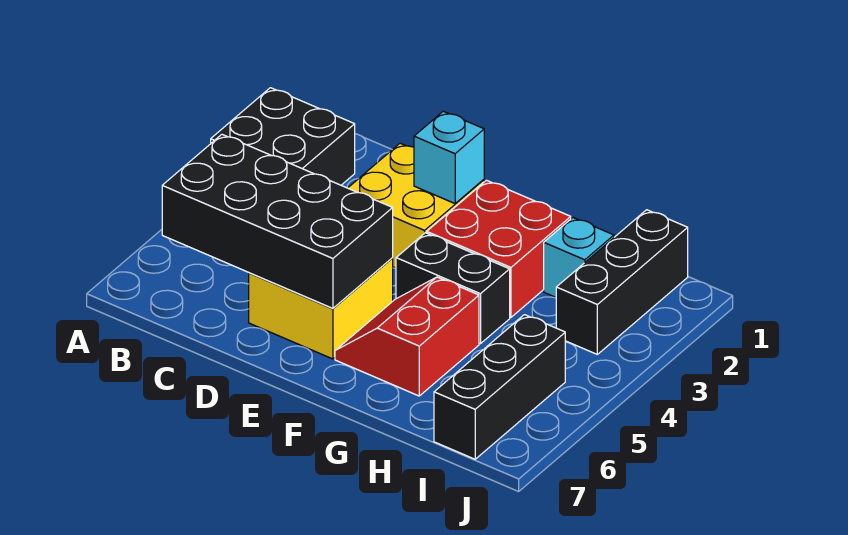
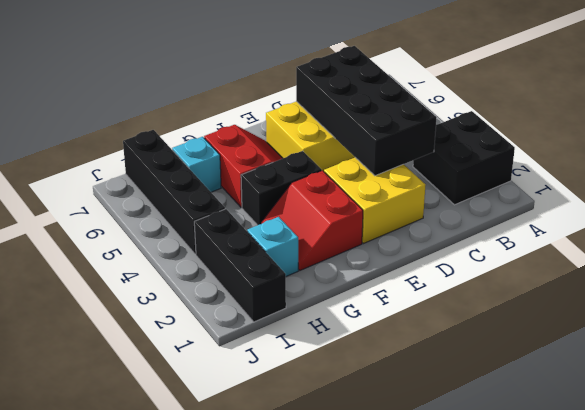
black 2x4 brick [162,135,393,308] -> black 2x4 brick turned to [296,46,437,176]
cyan 1x1 brick [414,111,484,204] -> cyan 1x1 brick moved to [172,137,221,192]
red 2x2 brick [427,180,571,317] -> red 2x2 slope [261,171,363,270]
black 1x3 brick [434,315,565,459] -> black 1x4 brick [123,130,225,254]

